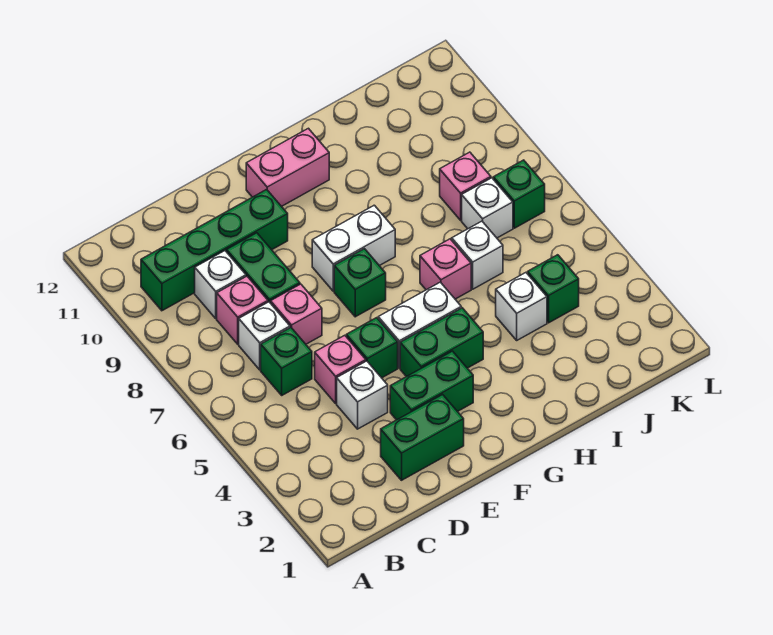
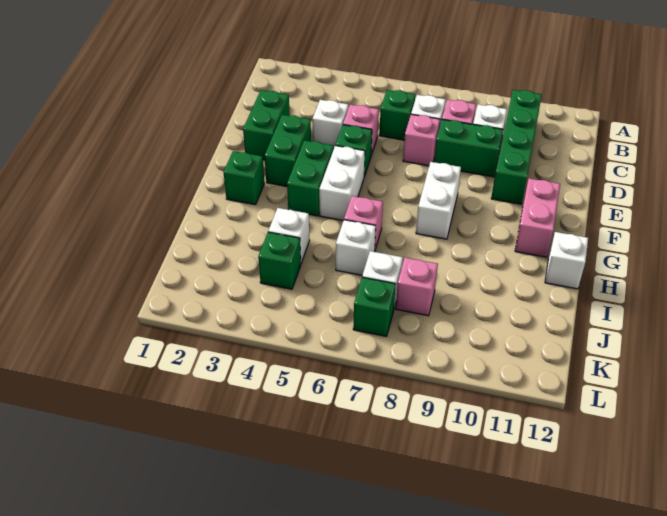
green 1x1 brick [334,249,386,317] -> green 1x1 brick moved to [223,151,264,205]
none -> white 1x1 brick [545,232,588,289]

